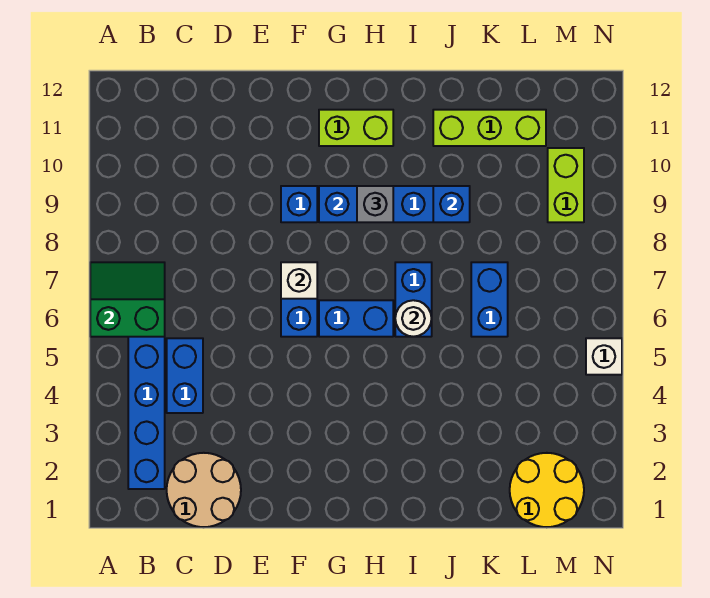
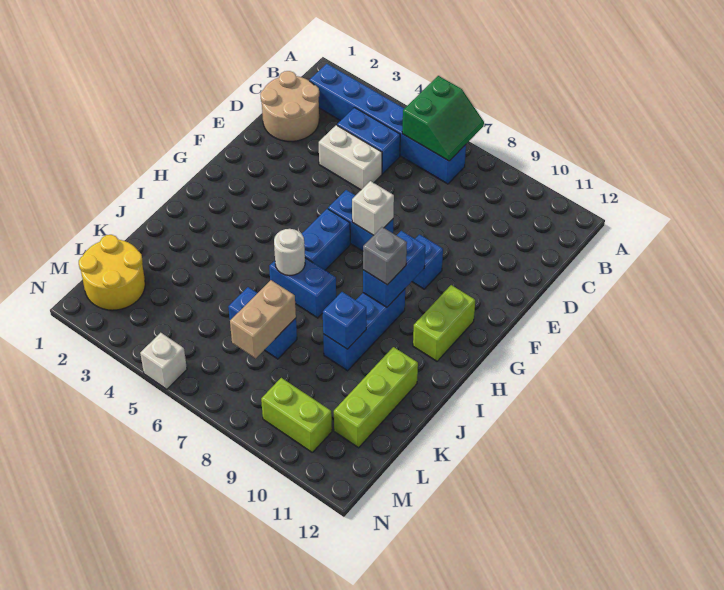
none -> white 1x2 brick [319,125,382,190]
none -> tan 1x2 brick [230,280,296,358]

